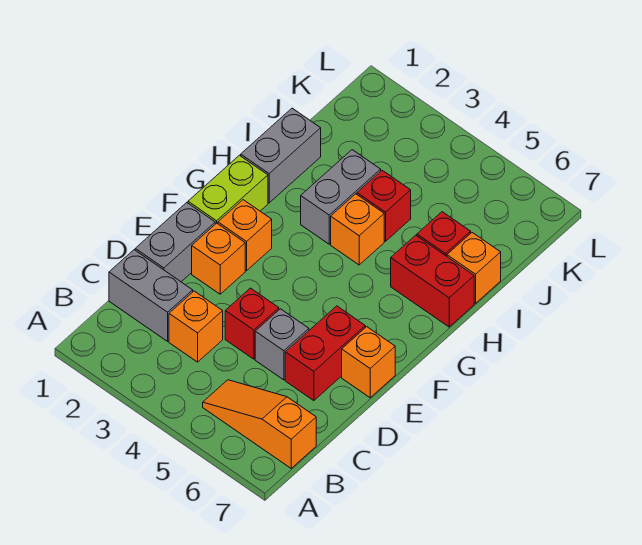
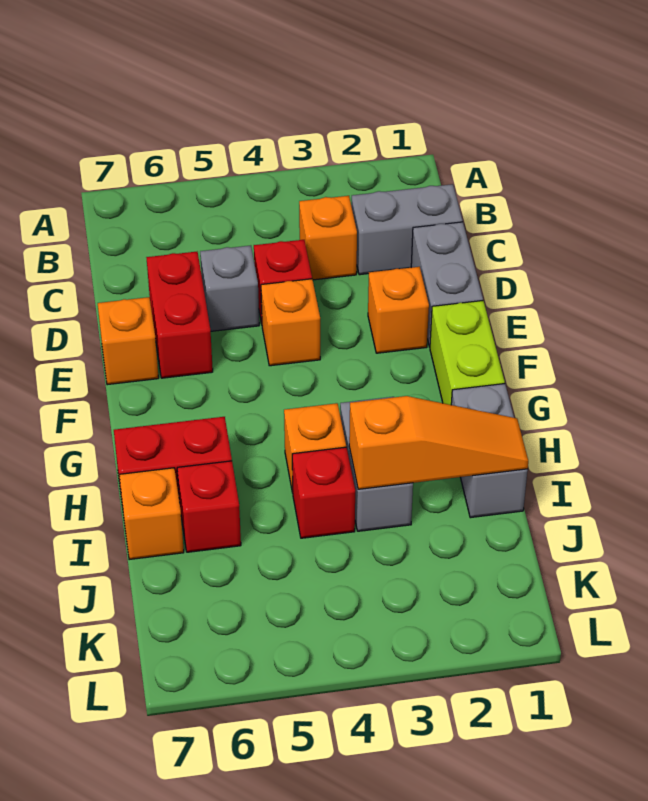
orange 1x3 slope [203,380,316,468] -> orange 1x3 slope moved to [349,396,528,489]
orange 1x1 brick [218,200,272,271] -> orange 1x1 brick moved to [261,279,320,366]

